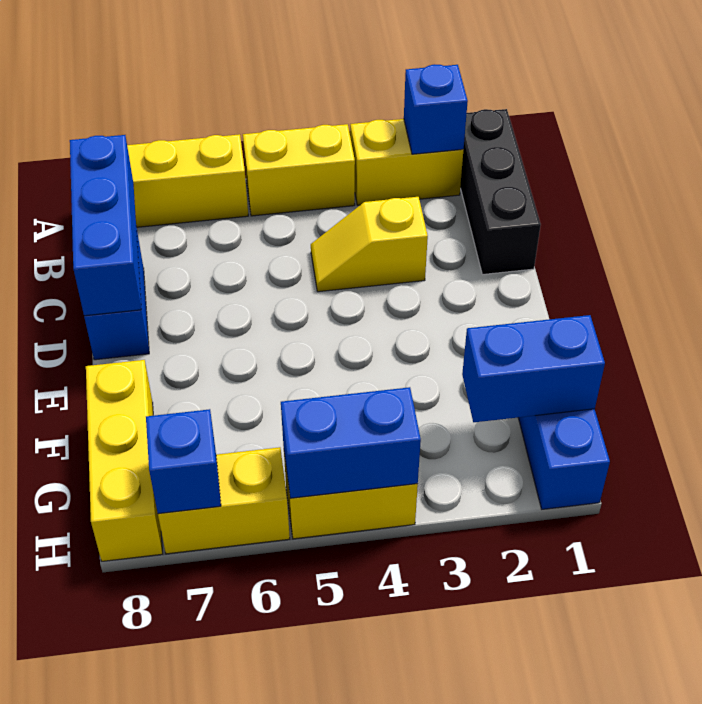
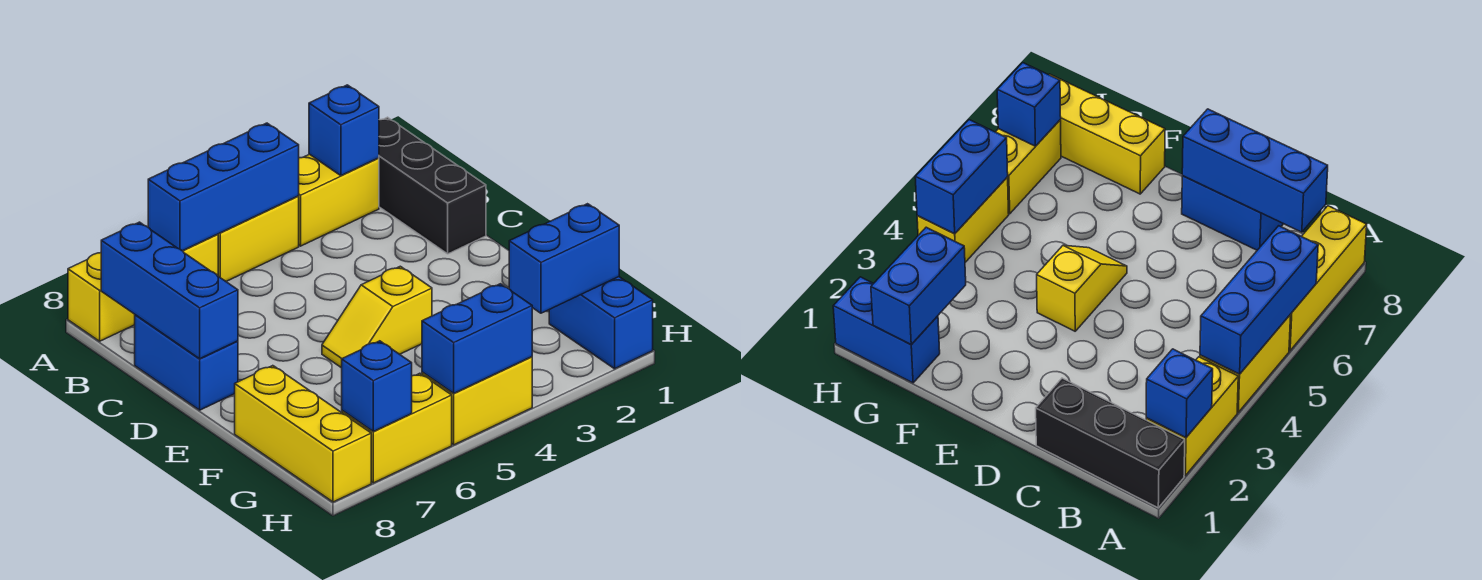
none -> blue 1x3 brick [148,123,299,251]
yellow 1x2 slope [311,197,428,292] -> yellow 1x2 slope moved to [322,266,432,368]

